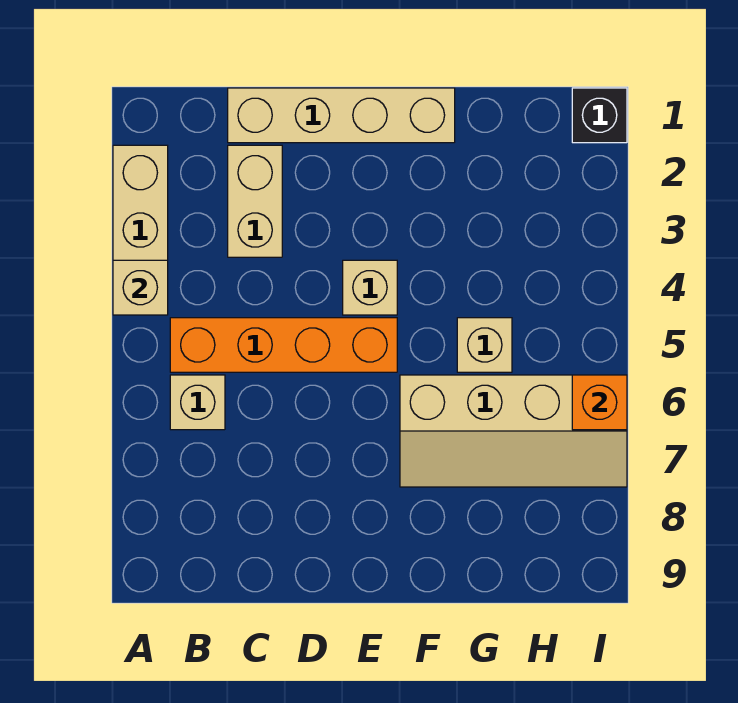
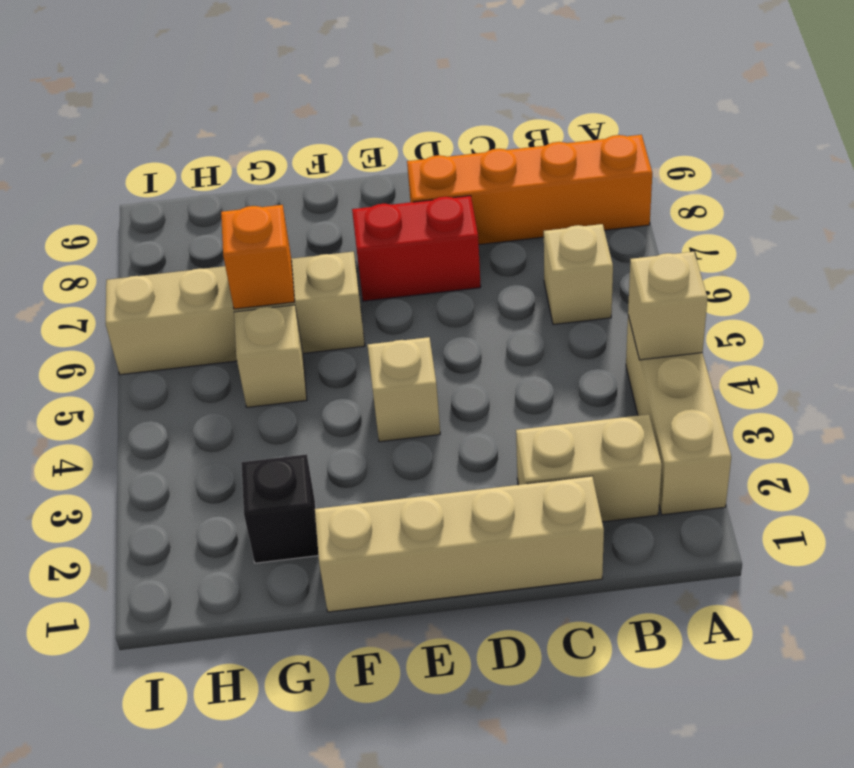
orange 1x4 brick [170,318,397,372] -> orange 1x4 brick moved to [407,135,652,245]
tan 1x2 brick [228,145,282,257] -> tan 1x2 brick turned to [516,414,662,522]
none -> red 1x2 brick [352,196,481,301]
black 1x1 brick [572,88,627,143] -> black 1x1 brick moved to [241,454,319,563]
orange 1x1 brick [572,375,627,430] -> orange 1x1 brick moved to [221,205,295,309]

